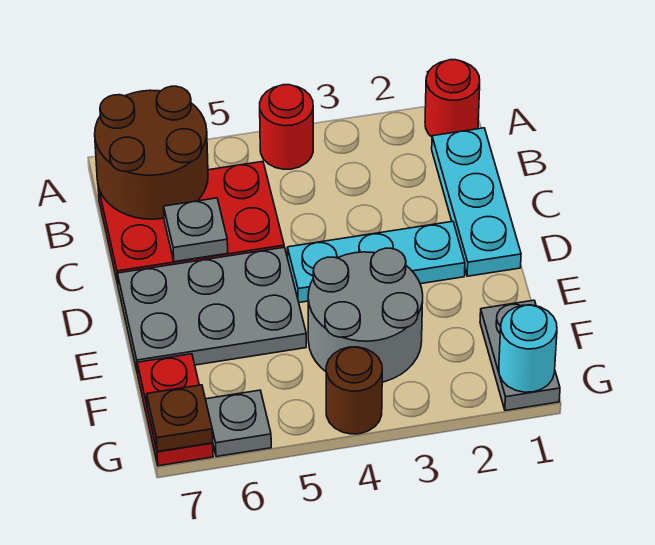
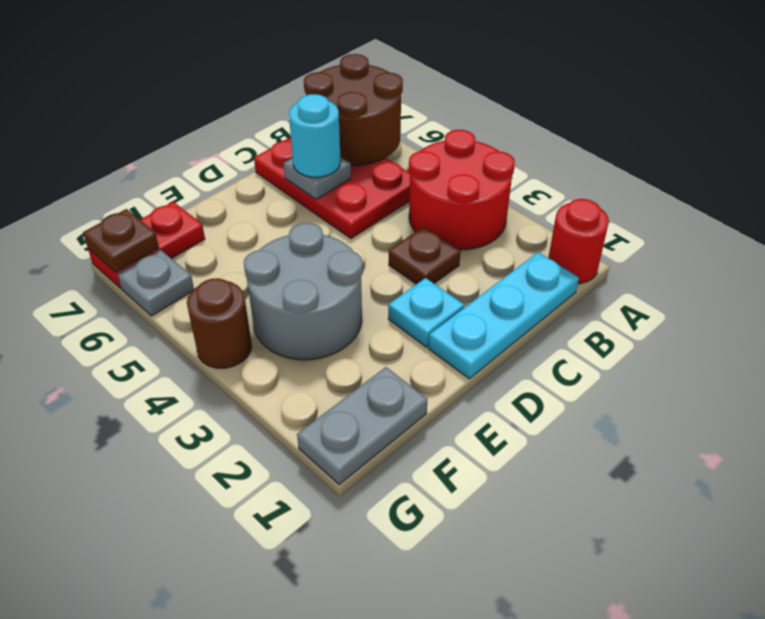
red 1x1 round brick [260,85,313,169] -> red 2x2 round brick [409,130,515,250]
none -> brown 1x1 plate [389,227,460,284]
cyan 1x3 plate [287,221,465,303] -> cyan 1x1 plate [388,278,464,347]
grey 2x3 plate [117,247,306,374] -> none
cyan 1x1 round brick [499,305,557,392] -> cyan 1x1 round brick moved to [289,94,341,177]

